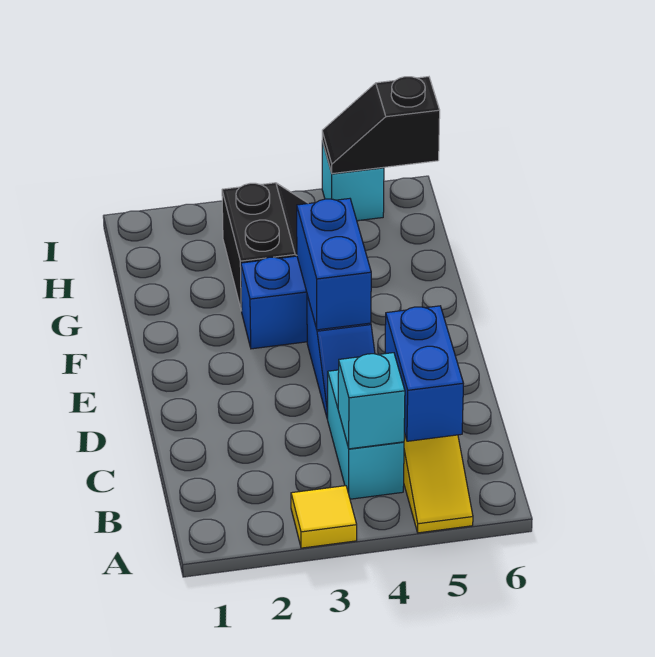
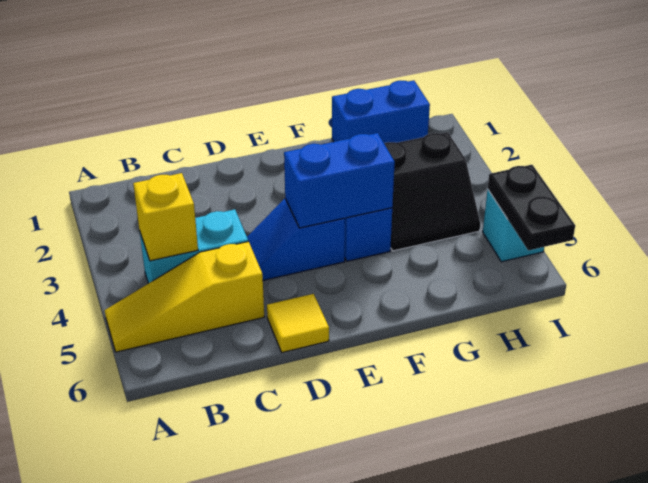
yellow 1x1 tile [291,486,357,548] -> yellow 1x1 tile moved to [267,294,329,353]
cyan 1x1 brick [338,353,405,449] -> yellow 1x1 brick [133,173,198,261]
blue 1x2 brick [385,306,464,441] -> blue 1x2 brick moved to [332,80,430,143]
black 1x2 slope [322,77,440,174] -> black 1x2 plate [488,165,575,250]

